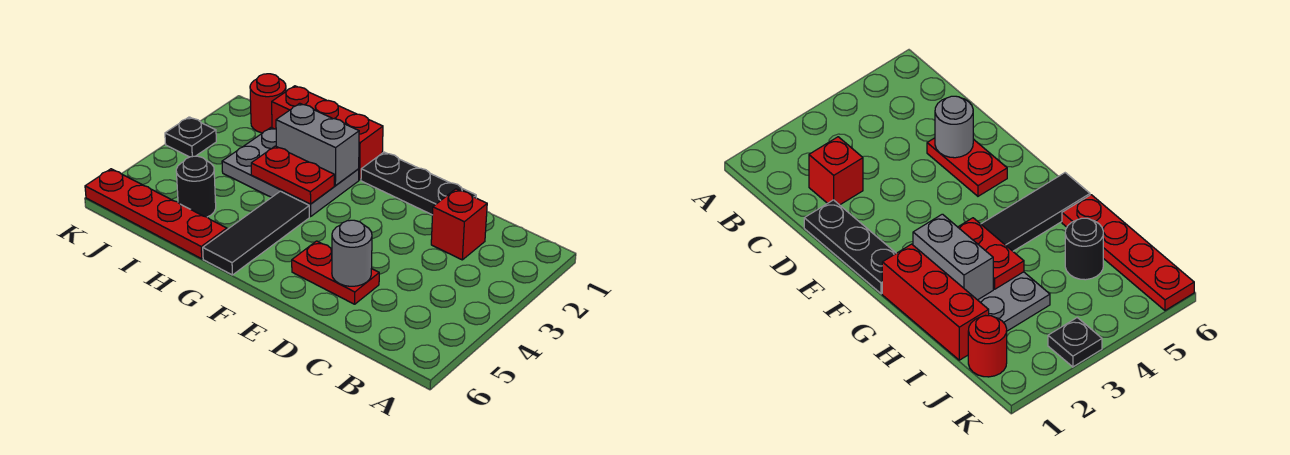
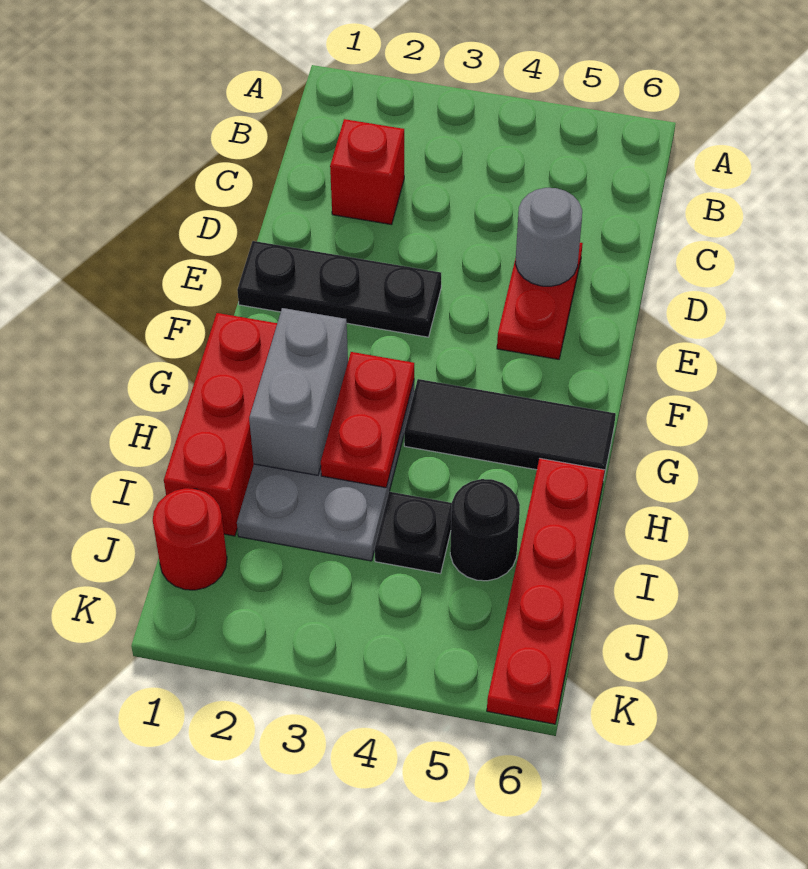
black 1x3 plate [361,152,476,215] -> black 1x3 plate turned to [237,241,441,337]
black 1x1 plate [165,117,216,157] -> black 1x1 plate moved to [375,492,452,574]

